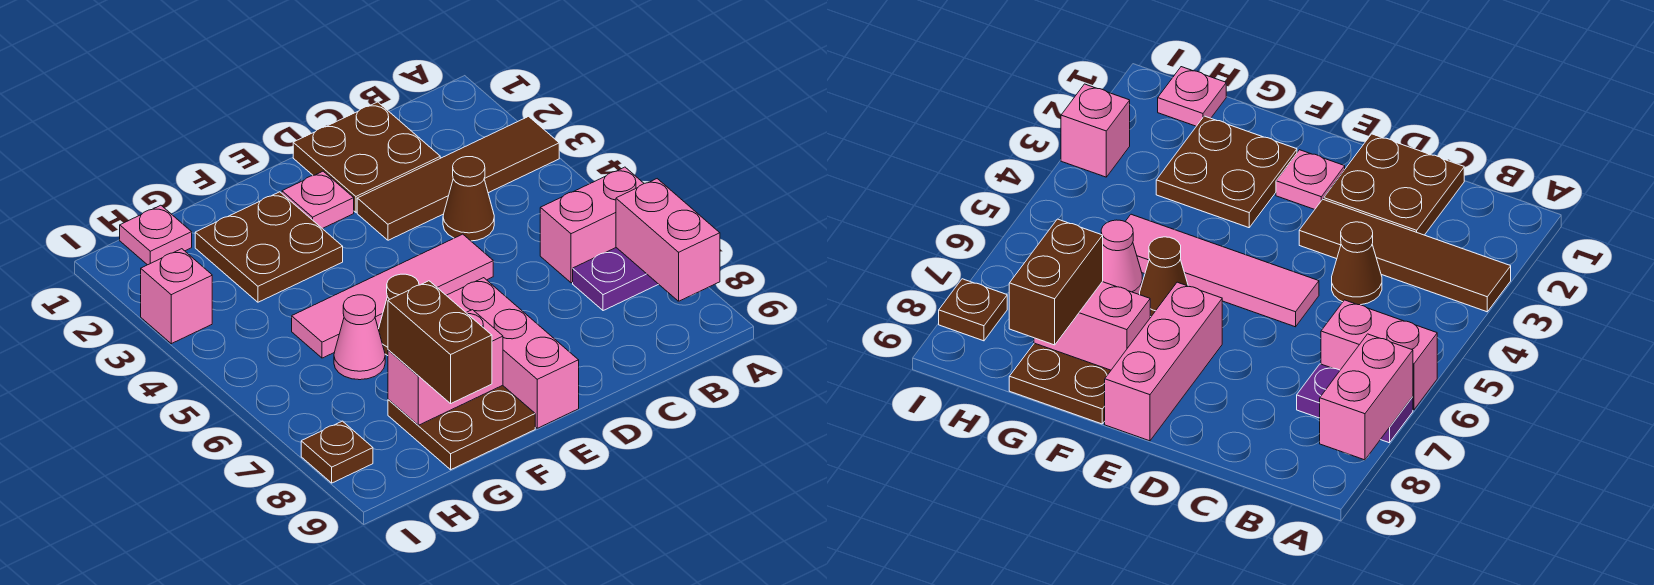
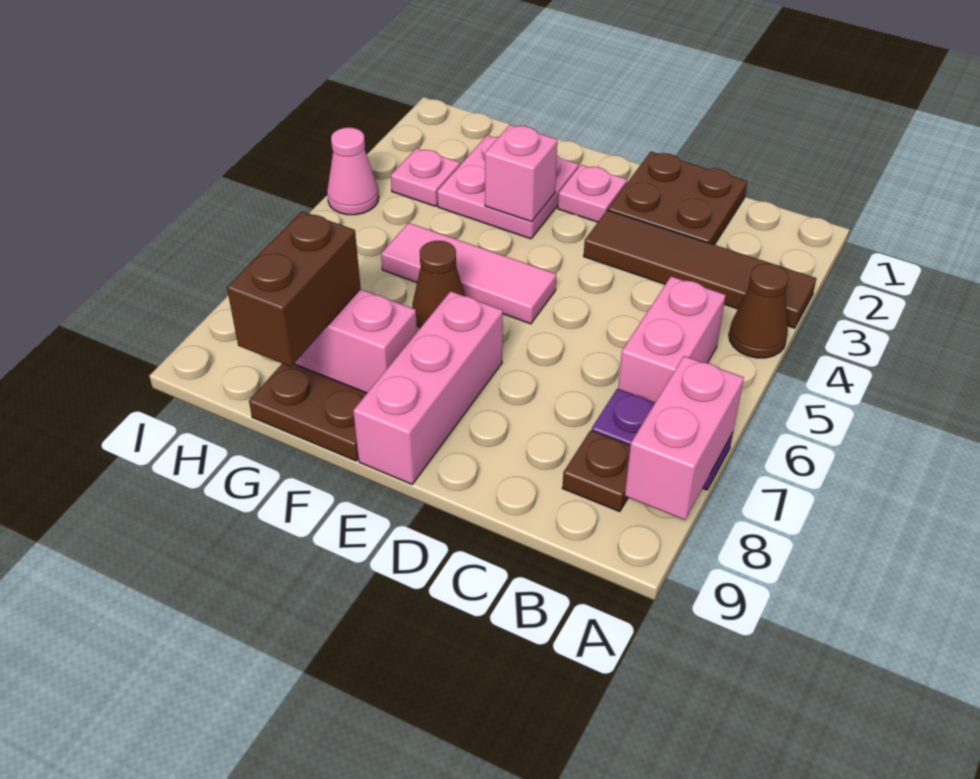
pink 1x2 brick [540,167,644,283] -> pink 1x2 brick turned to [618,276,726,402]
brown 1x1 cone [443,157,494,241] -> brown 1x1 cone moved to [729,264,789,358]
pink 1x4 tile [292,234,493,358] -> pink 1x3 tile [381,223,556,324]
brown 2x2 plate [195,192,343,302] -> pink 2x2 plate [437,135,578,239]
pink 1x1 cone [334,295,385,380] -> pink 1x1 cone moved to [327,127,379,215]
pink 1x1 plate [120,205,192,265] -> pink 1x1 plate moved to [391,148,460,206]
pink 1x1 brick [141,249,212,344] -> pink 1x1 brick moved to [485,125,557,222]
brown 1x1 plate [301,421,373,483] -> brown 1x1 plate moved to [562,430,630,512]

